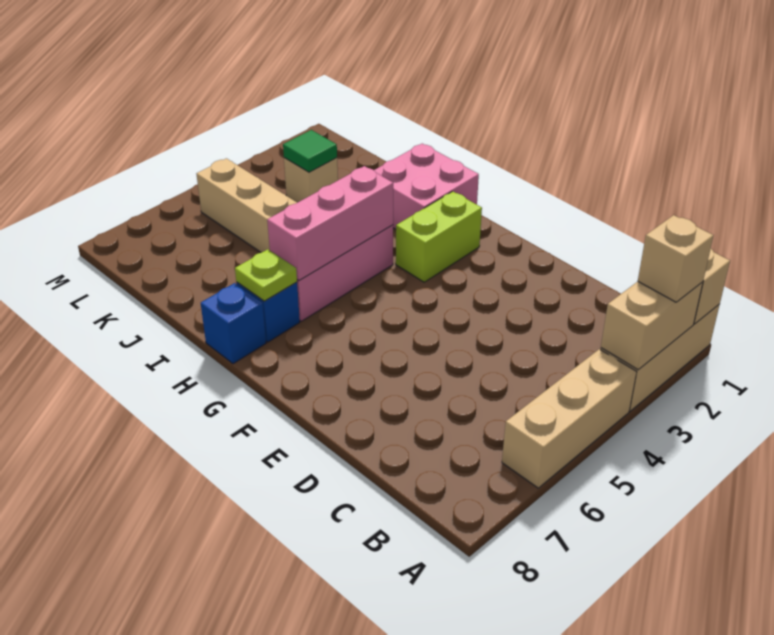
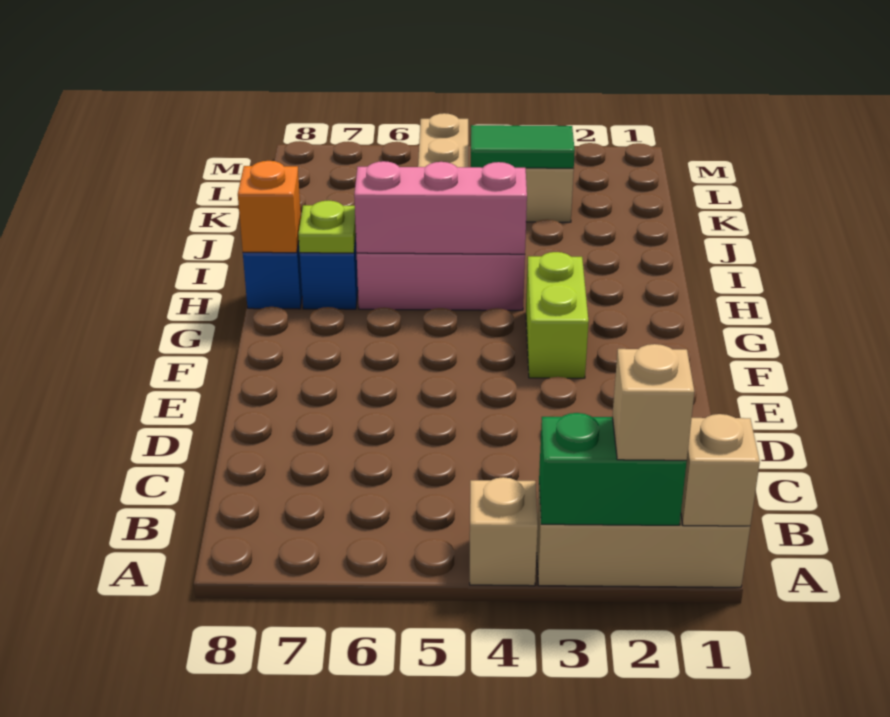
tan 1x2 brick [601,282,703,370] -> green 1x2 brick [539,413,687,525]
tan 1x3 brick [502,349,637,488] -> tan 1x1 brick [470,477,538,586]
lime 1x2 brick [396,191,482,282] -> lime 1x2 brick turned to [526,252,589,378]
pink 2x2 brick [374,144,479,229] -> none
none -> orange 1x1 brick [238,161,301,253]
green 1x1 tile [283,130,337,172] -> green 1x2 tile [471,125,575,168]

